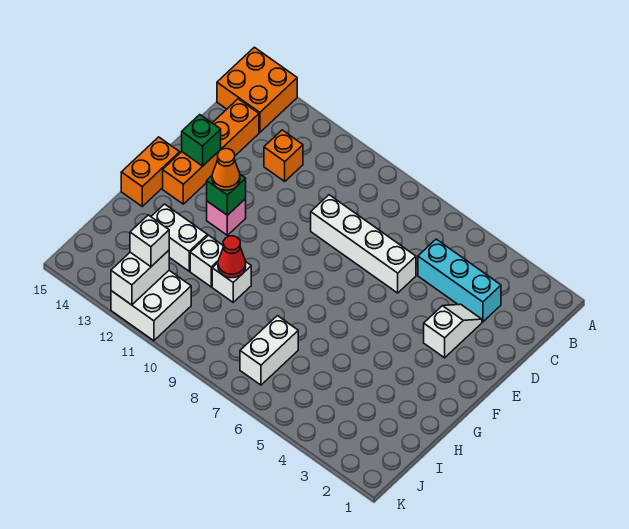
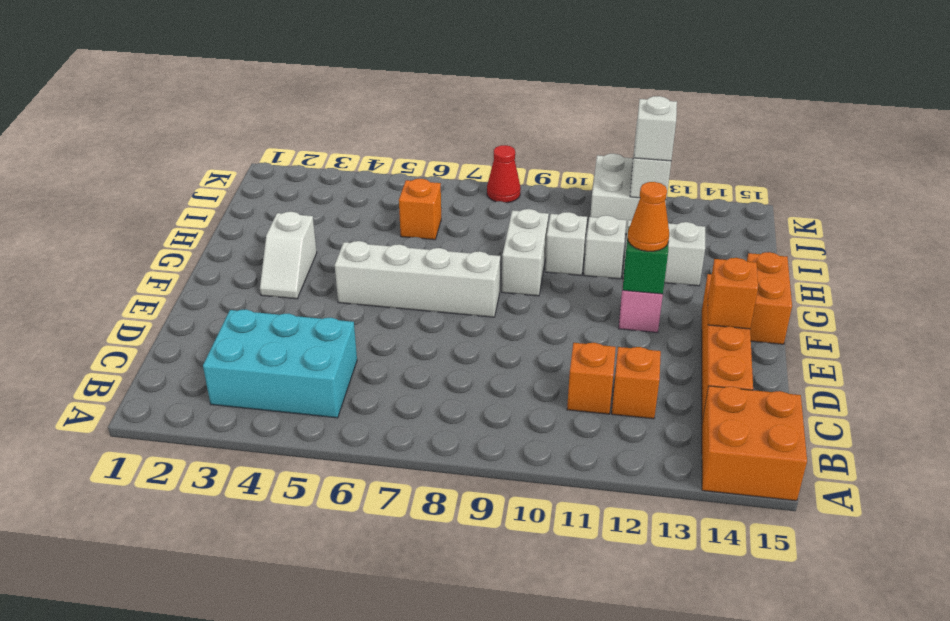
cyan 1x3 brick [418,239,501,322] -> cyan 2x3 brick [203,309,357,418]
none -> orange 1x1 brick [567,343,616,414]
white 1x2 slope [424,304,482,358] -> white 1x2 slope moved to [260,212,317,299]
white 1x4 brick [311,195,416,293] -> white 1x4 brick moved to [335,241,500,317]
green 1x1 brick [182,115,221,166] -> orange 1x1 brick [708,258,758,329]
red 1x1 cone [218,236,246,278] -> red 1x1 cone moved to [487,145,521,203]
none -> orange 1x1 brick [399,179,441,240]
white 1x2 brick [240,316,298,385] -> white 1x2 brick moved to [502,209,549,296]

